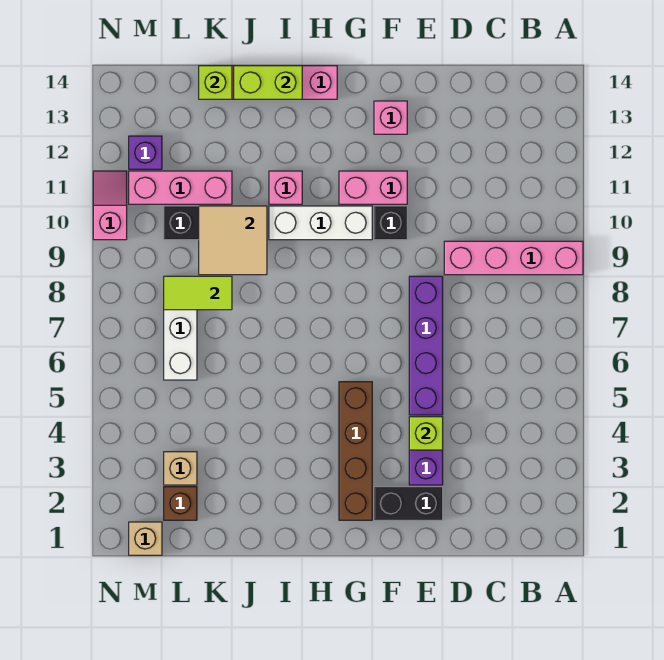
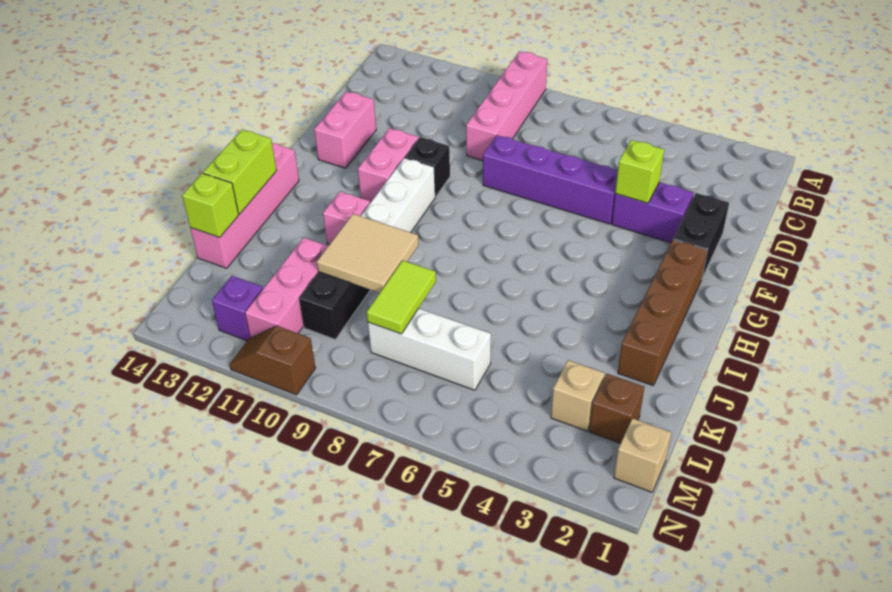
pink 1x1 brick [374,101,407,134] -> pink 1x2 brick [314,91,376,168]
brown 1x4 brick [339,382,372,520] -> brown 1x4 brick turned to [618,240,707,385]
pink 1x2 slope [93,171,127,240] -> brown 1x2 slope [230,326,315,395]

